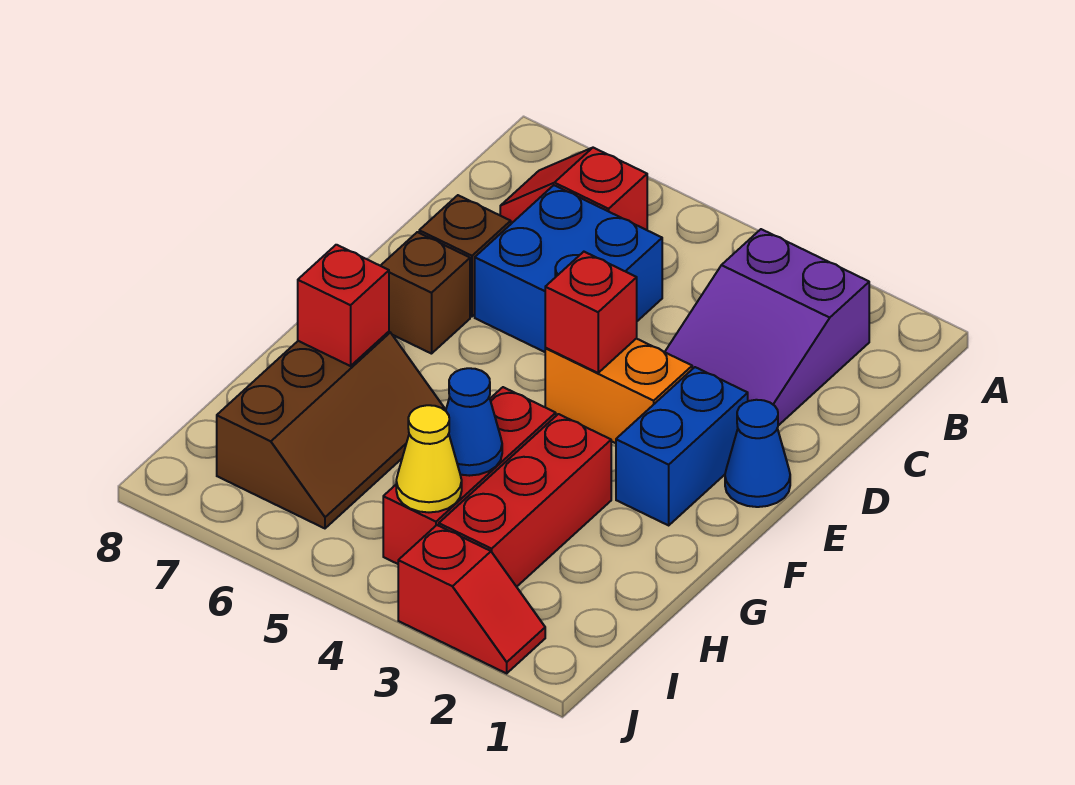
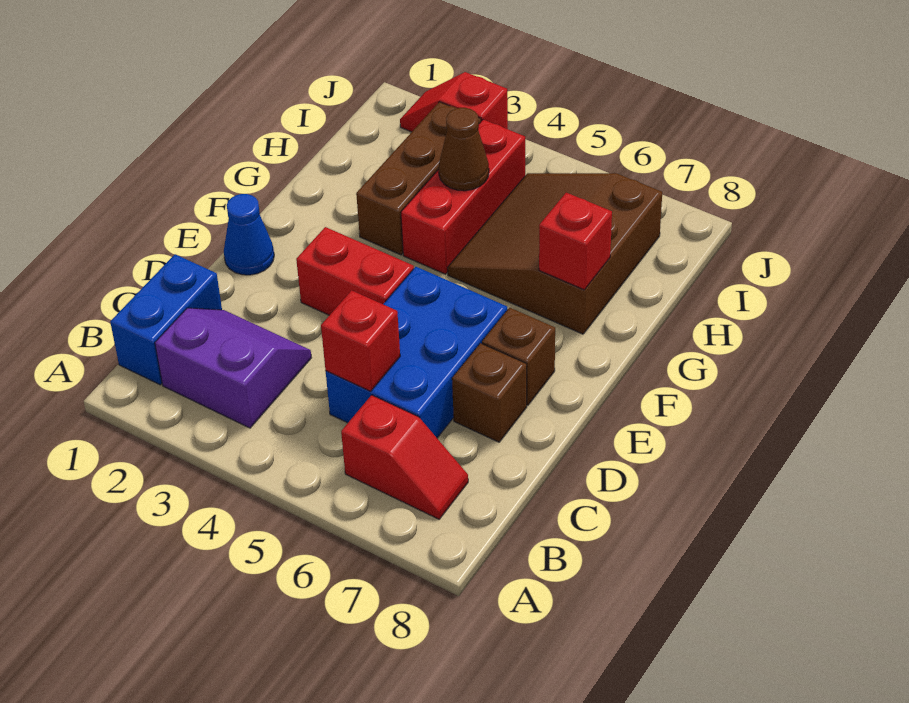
purple 2x3 slope [665,229,869,425] -> purple 2x2 slope [155,308,311,428]
blue 2x2 brick [475,185,662,352] -> blue 2x3 brick [326,267,507,438]
blue 1x2 brick [616,367,748,525] -> blue 1x2 brick moved to [110,254,222,385]
orange 1x2 brick [545,339,692,443] -> red 1x2 brick [296,227,414,315]
red 1x1 brick [545,252,637,373] -> red 1x1 brick moved to [321,290,400,391]
red 1x3 brick [439,414,611,587] -> brown 1x3 brick [356,102,481,255]
brown 2x3 slope [217,332,445,528] -> brown 3x3 slope [447,173,662,334]
blue 1x1 cone [446,368,502,476] -> brown 1x1 cone [439,108,489,191]
yellow 1x1 cone [396,405,462,512] -> none

